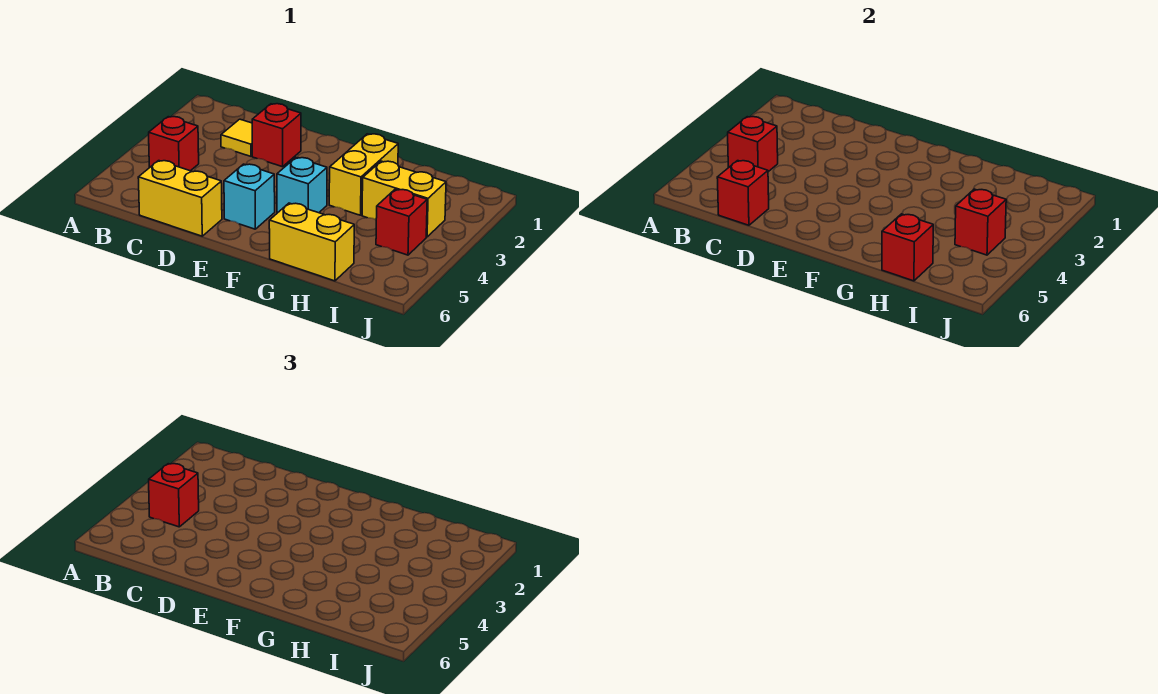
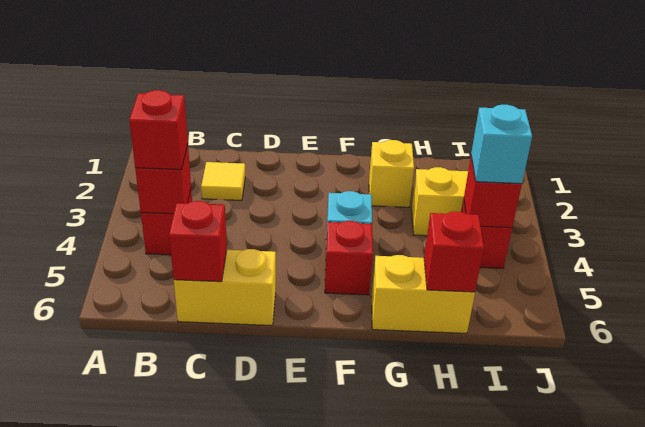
red 1x1 brick [252,104,301,167] -> red 1x1 brick moved to [325,221,373,295]
cyan 1x1 brick [224,164,275,229] -> cyan 1x1 brick moved to [471,105,532,184]
yellow 1x2 brick [329,134,398,215] -> yellow 1x1 brick [369,140,414,207]

